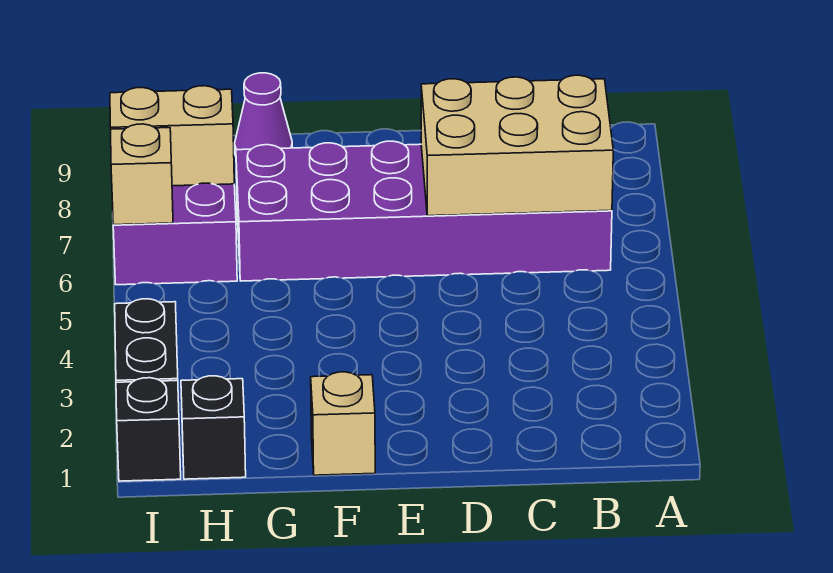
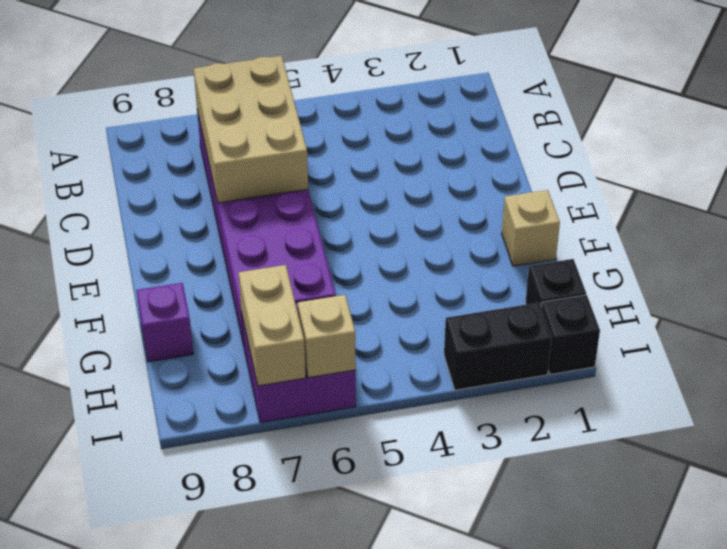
purple 1x1 cone [235,73,292,156] -> purple 1x1 brick [137,283,193,362]

